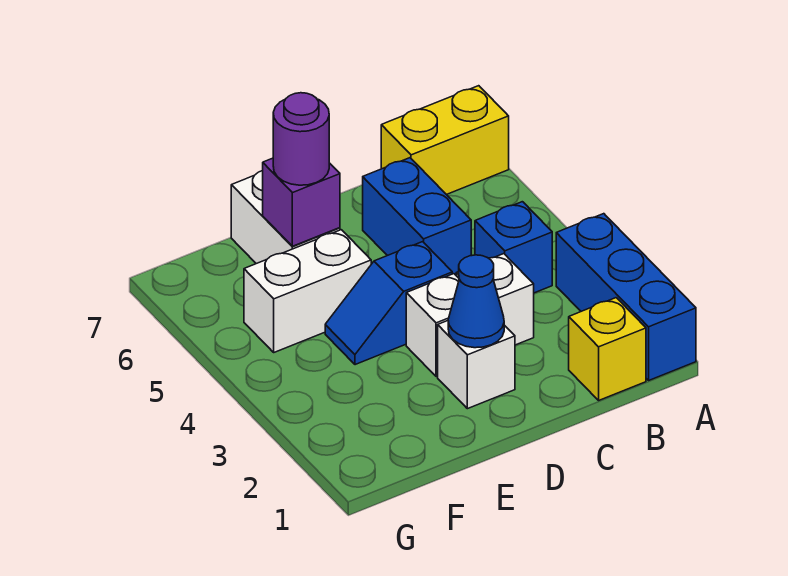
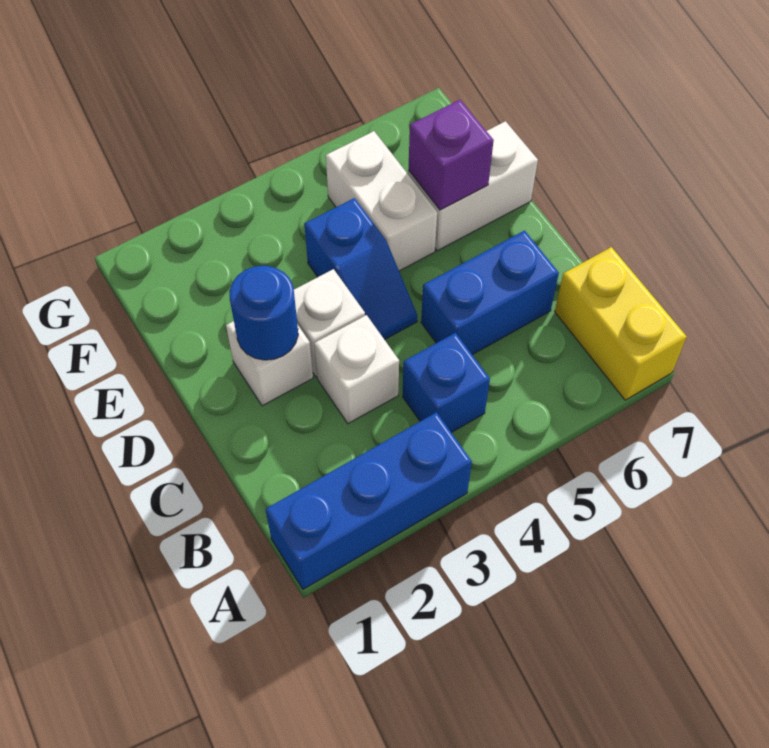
yellow 1x1 brick [569,298,646,400] -> none
blue 1x1 cone [448,255,504,348] -> blue 1x1 round brick [229,266,298,360]
blue 1x2 slope [325,242,452,365] -> blue 1x2 slope turned to [304,198,417,340]
purple 1x1 round brick [273,93,329,185] -> none

